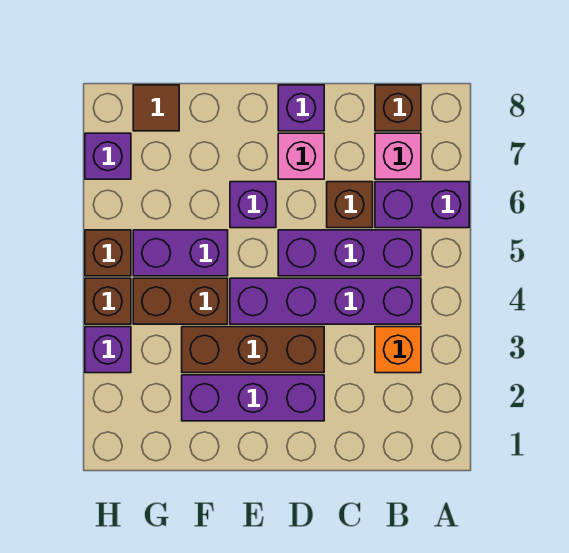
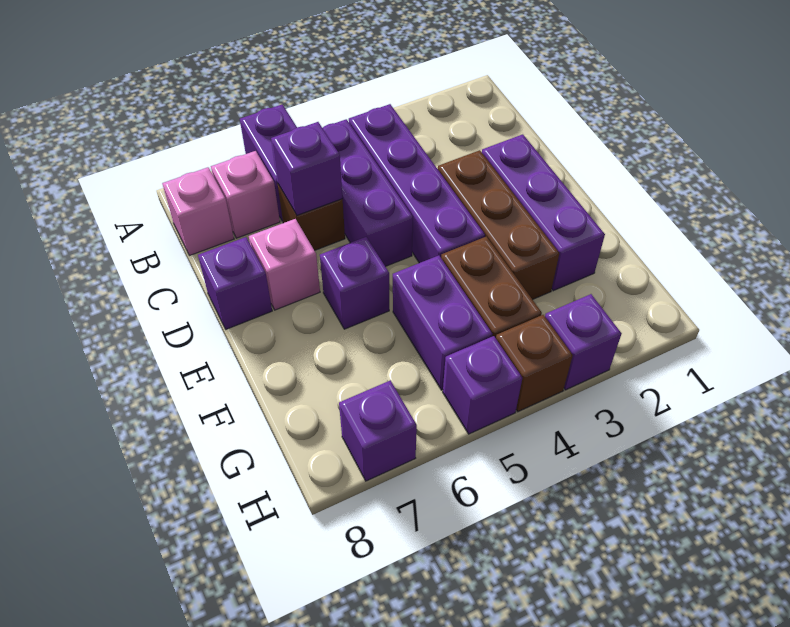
orange 1x1 brick [375,327,421,373] -> none
brown 1x1 brick [375,85,421,131] -> pink 1x1 brick [162,167,234,256]
none -> purple 1x1 brick [271,122,343,215]
brown 1x1 tile [133,85,179,131] -> none
brown 1x1 brick [85,230,131,276] -> purple 1x1 brick [443,336,522,434]

